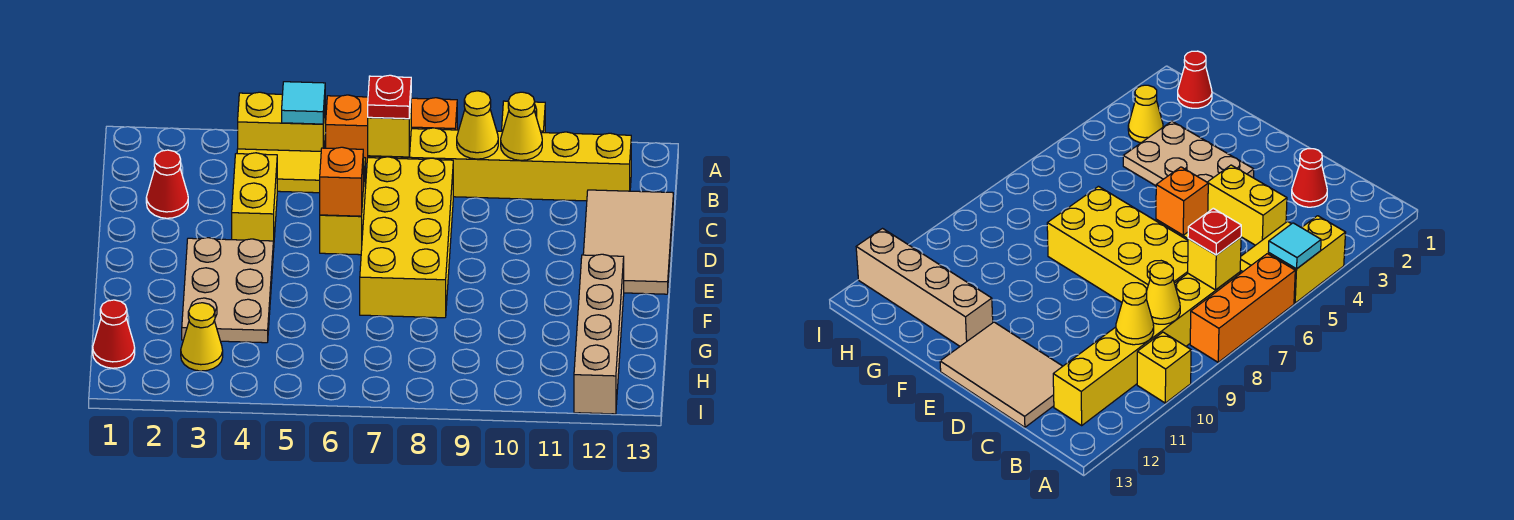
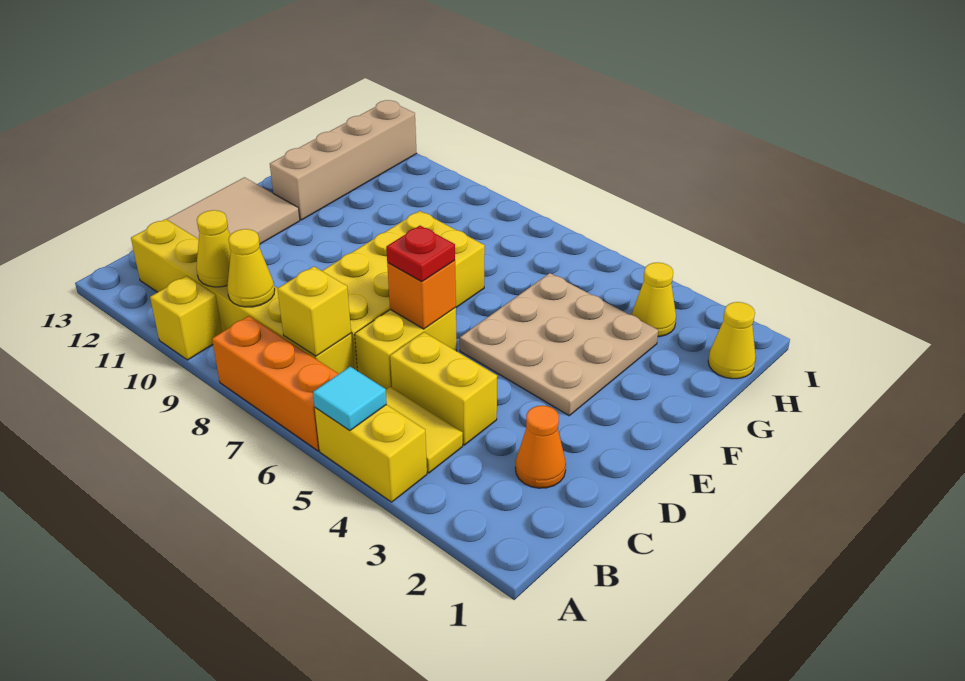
red 1x1 plate [368,75,411,119] -> red 1x1 plate moved to [386,226,455,282]
red 1x1 cone [146,150,188,218] -> orange 1x1 cone [515,406,566,488]
yellow 1x2 brick [232,153,277,252] -> yellow 1x2 brick turned to [390,332,497,445]
tan 2x3 plate [182,238,273,343] -> tan 3x3 plate [460,273,658,416]
red 1x1 cone [93,300,135,368] -> yellow 1x1 cone [708,302,756,379]

